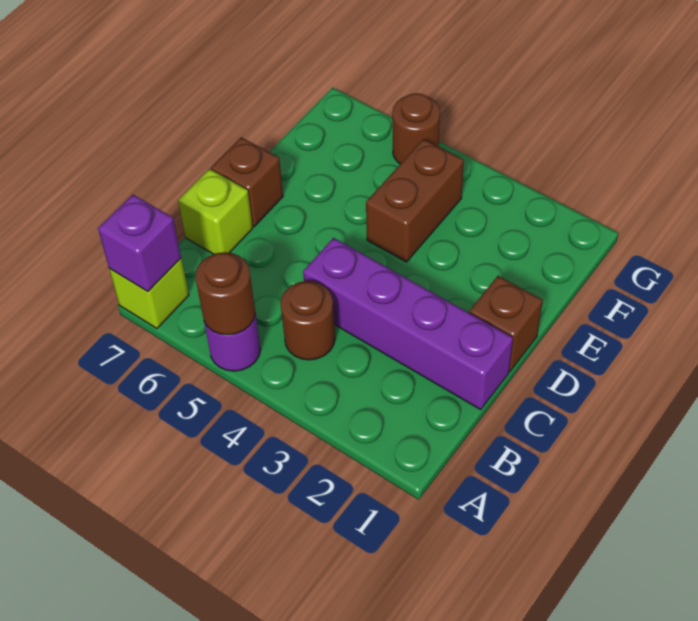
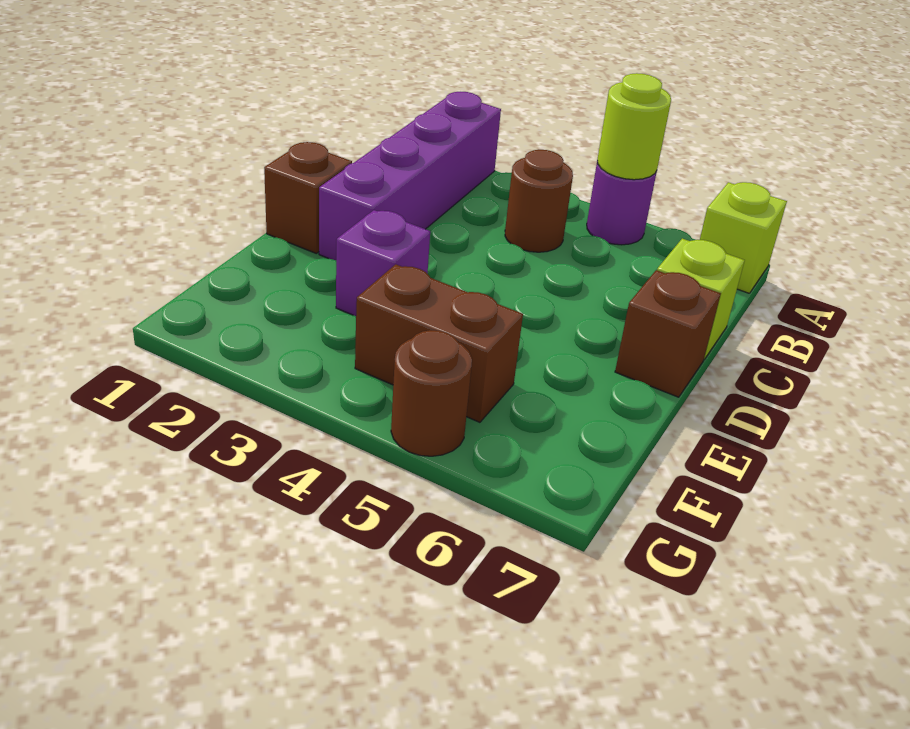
brown 1x1 round brick [195,252,255,335] -> lime 1x1 round brick [597,73,671,180]
purple 1x1 brick [98,195,181,292] -> purple 1x1 brick moved to [336,210,430,316]
purple 1x4 brick [303,238,513,410] -> purple 1x4 brick turned to [319,92,501,260]
brown 1x2 brick [366,139,464,262] -> brown 1x2 brick turned to [355,264,523,422]

